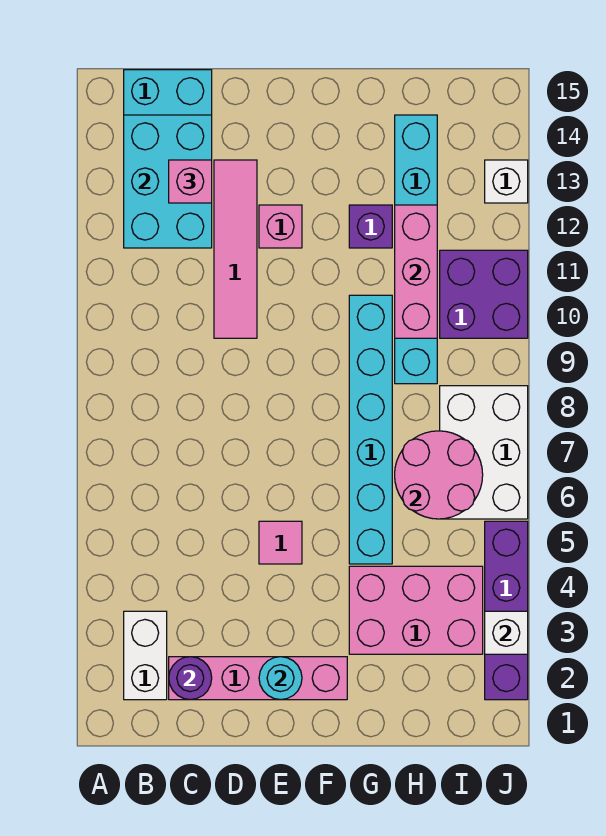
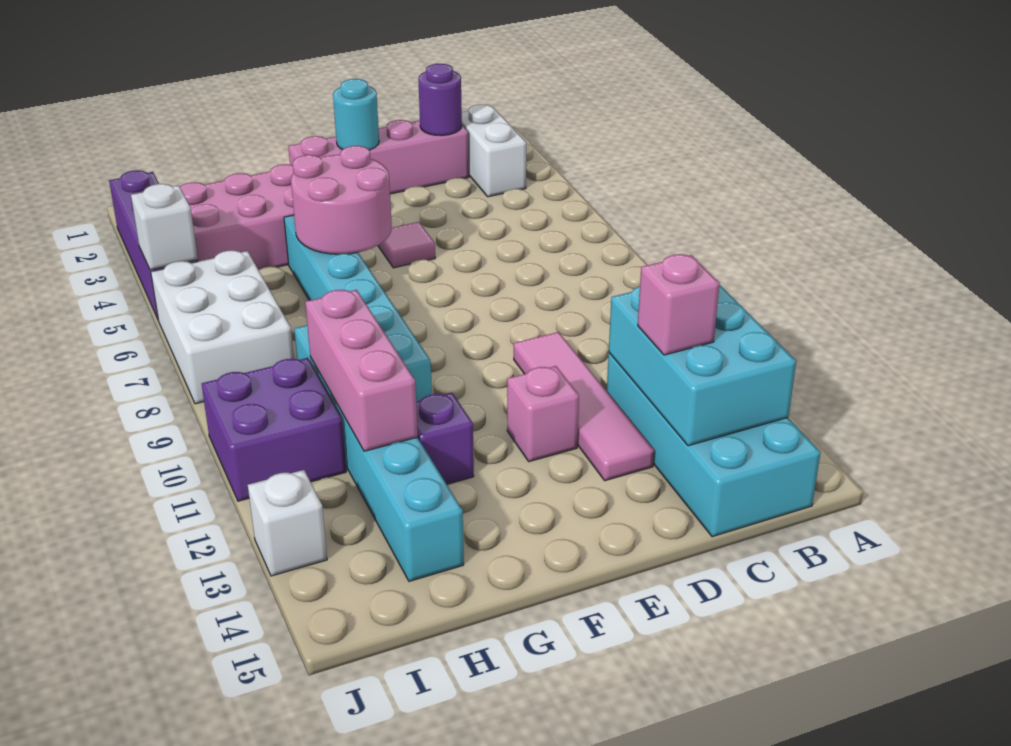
pink 2x2 round brick [395,431,483,519] -> pink 2x2 round brick moved to [291,146,392,254]
white 1x1 brick [485,611,528,654] -> white 1x1 brick moved to [131,184,198,270]

